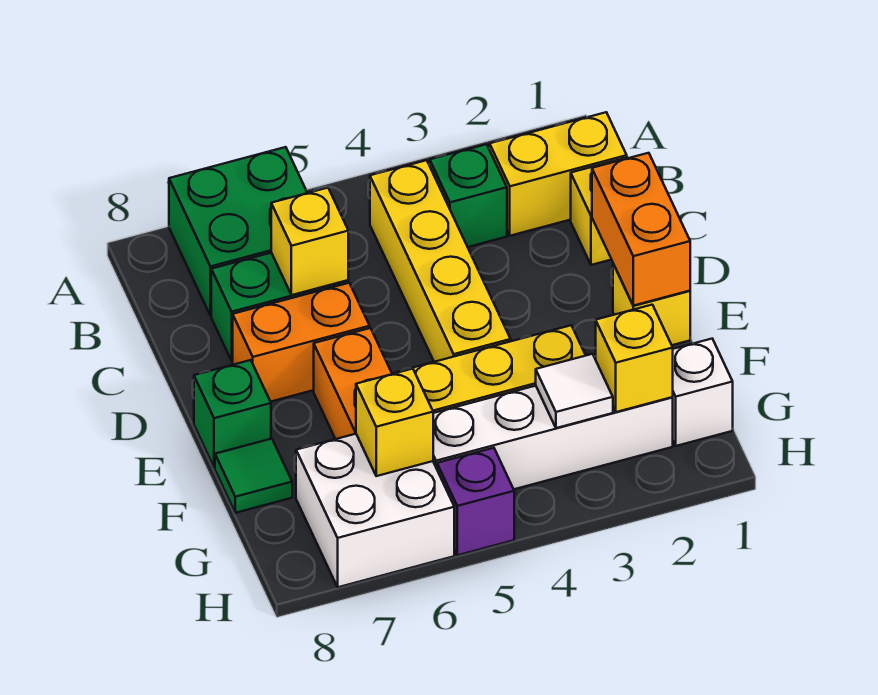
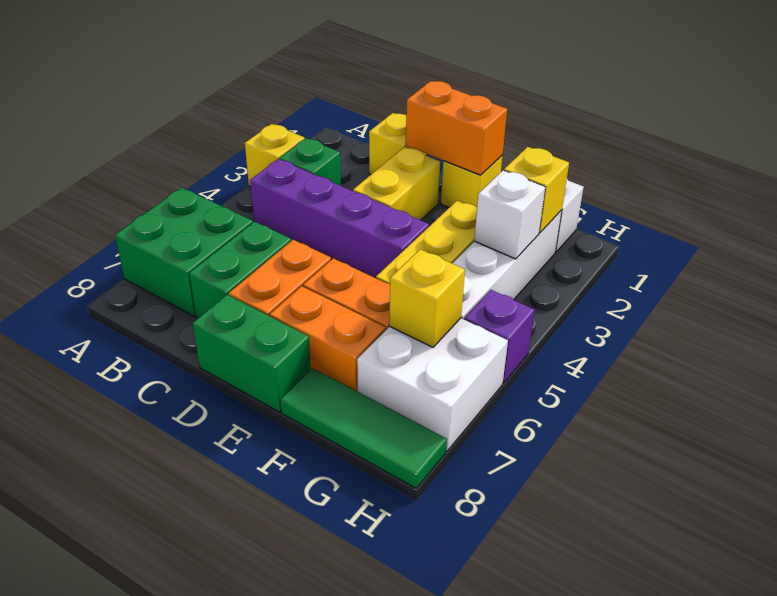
yellow 1x2 brick [490,112,627,236] -> yellow 1x2 brick moved to [353,147,440,220]
yellow 1x4 brick [370,160,511,362] -> purple 1x4 brick [250,159,429,278]
yellow 1x1 brick [271,188,348,295] -> yellow 1x1 brick moved to [245,124,305,187]
none -> orange 1x2 brick [270,286,386,392]
green 1x1 brick [194,360,271,468] -> green 1x2 brick [193,295,311,412]
green 1x1 tile [215,439,292,513] -> green 1x3 tile [280,368,447,488]
white 1x1 tile [536,354,613,428] -> white 1x1 brick [474,170,545,259]

